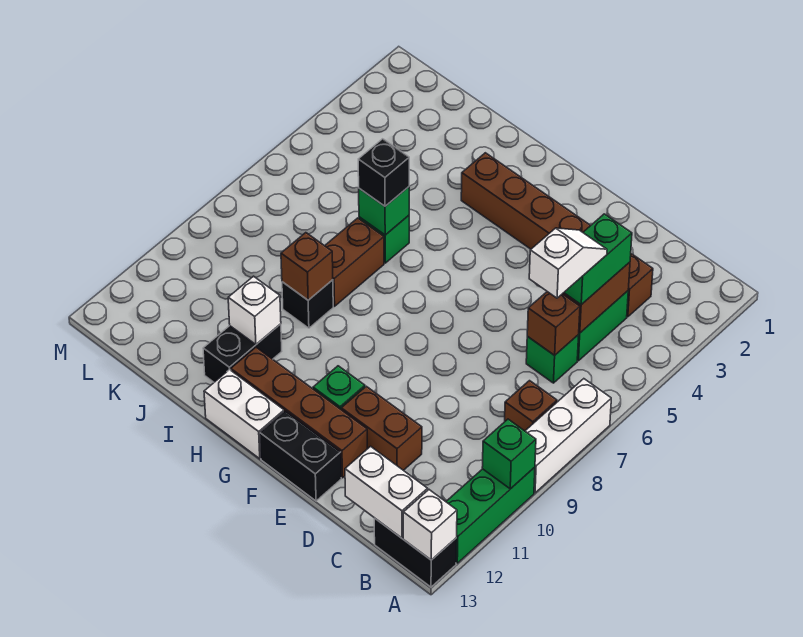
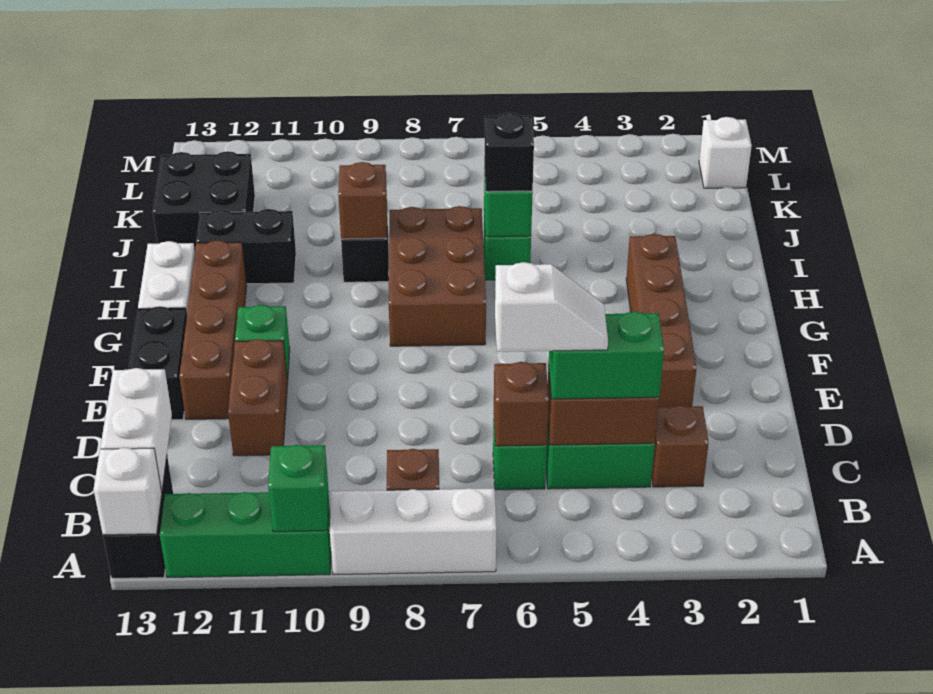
brown 1x2 brick [325,218,384,306] -> brown 2x3 brick [389,206,486,346]
white 1x1 brick [228,276,281,344] -> white 1x1 brick moved to [699,117,752,188]
none -> black 2x2 brick [153,151,255,249]

